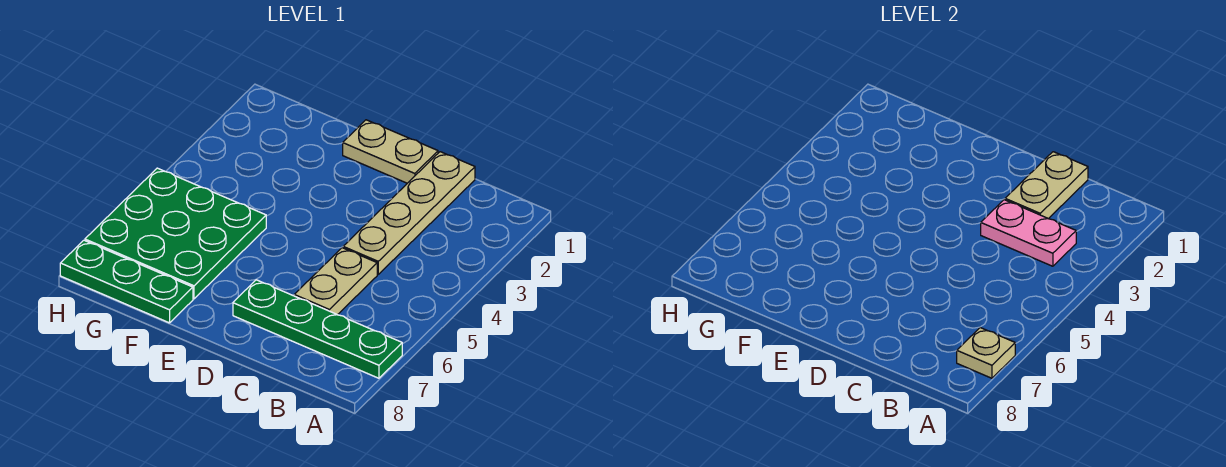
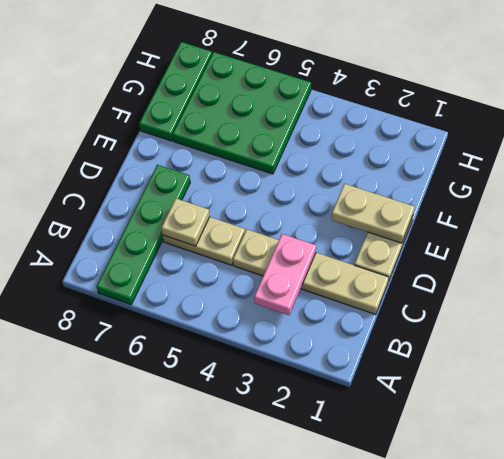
tan 1x1 plate [957,328,1015,378] -> tan 1x1 plate moved to [161,199,210,246]
tan 1x2 plate [1005,152,1088,219] -> tan 1x2 plate moved to [332,184,414,243]

